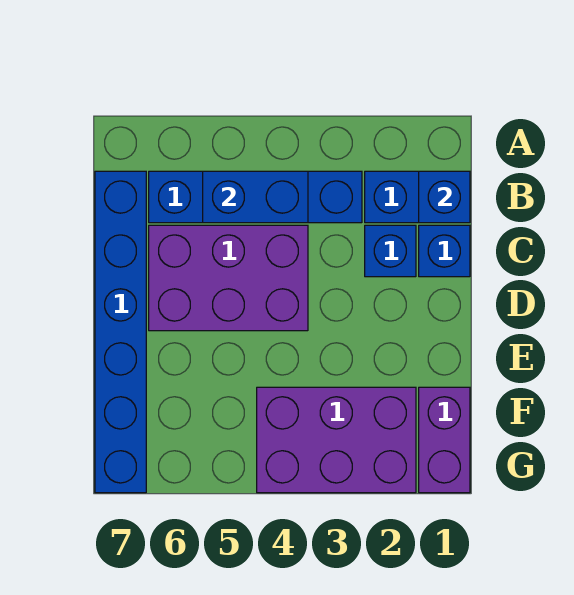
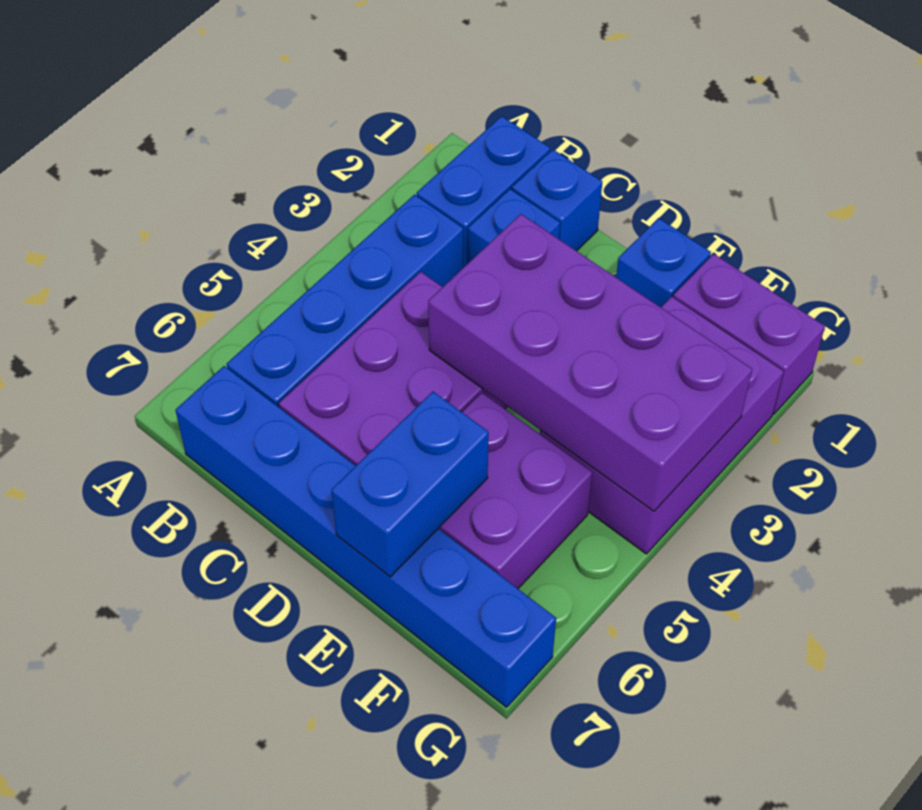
blue 1x1 brick [419,171,470,223] -> blue 1x1 brick moved to [616,218,711,307]
blue 1x2 brick [203,171,308,223] -> blue 1x2 brick moved to [331,392,489,577]
none -> purple 2x4 brick [428,214,752,511]
none -> purple 2x2 brick [438,392,592,589]

